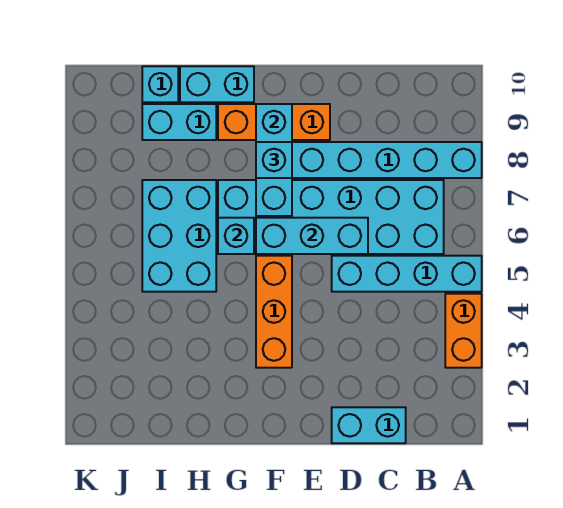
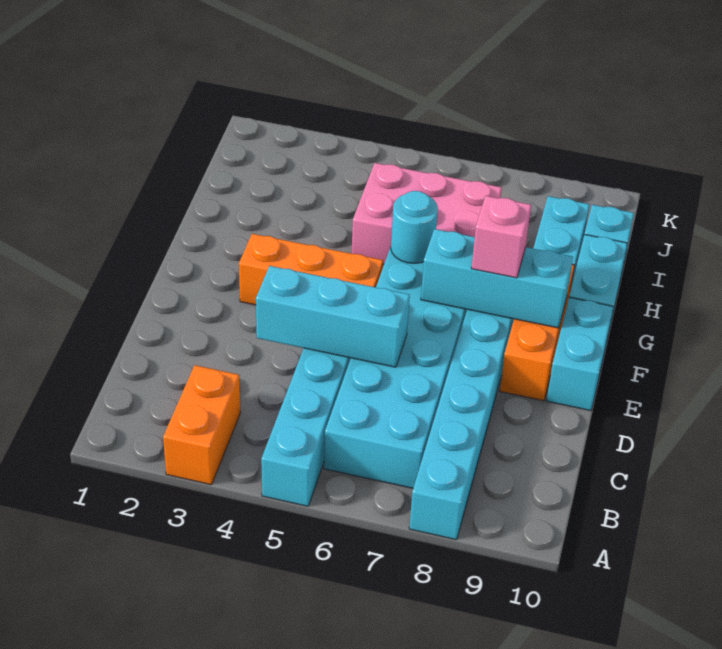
orange 1x2 brick [445,294,482,368] -> orange 1x2 brick turned to [163,365,241,485]
cyan 1x2 brick [332,407,406,443] -> cyan 1x2 brick moved to [547,298,613,411]
cyan 1x3 brick [256,218,368,254] -> cyan 1x3 brick turned to [256,266,410,367]
cyan 1x1 brick [256,142,292,178] -> pink 1x1 brick [471,196,531,278]
cyan 1x1 brick [218,218,254,254] -> cyan 1x1 round brick [391,191,438,263]
cyan 2x3 brick [142,180,216,292] -> pink 2x3 brick [352,163,502,264]

